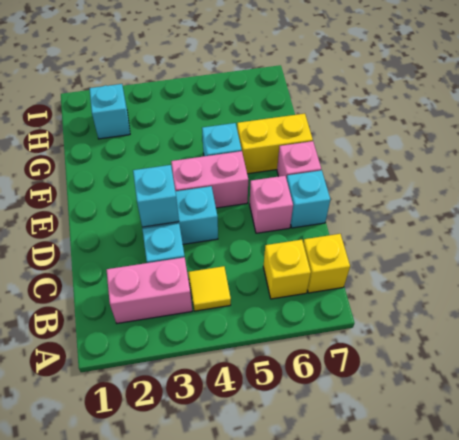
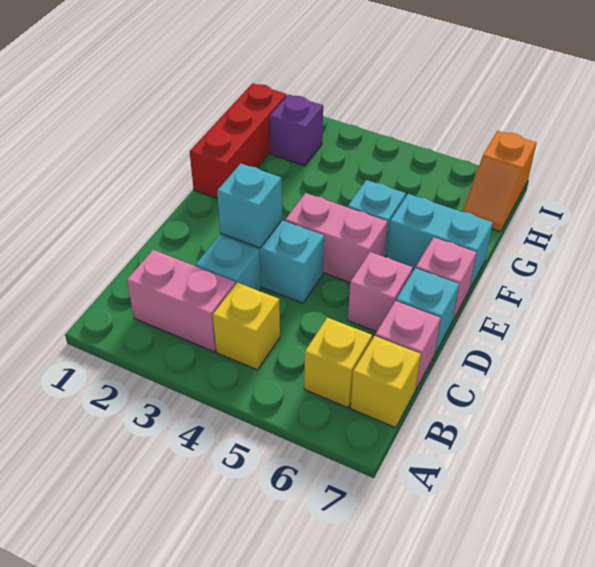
yellow 1x1 tile [188,266,231,311] -> yellow 1x1 brick [213,283,280,370]
none -> pink 1x1 brick [375,301,441,389]
none -> red 1x3 brick [190,83,287,199]
yellow 1x2 brick [237,114,313,174] -> cyan 1x2 brick [387,194,493,288]
cyan 1x1 brick [89,84,130,139] -> purple 1x1 brick [270,95,323,166]
none -> orange 1x2 slope [463,131,536,232]

